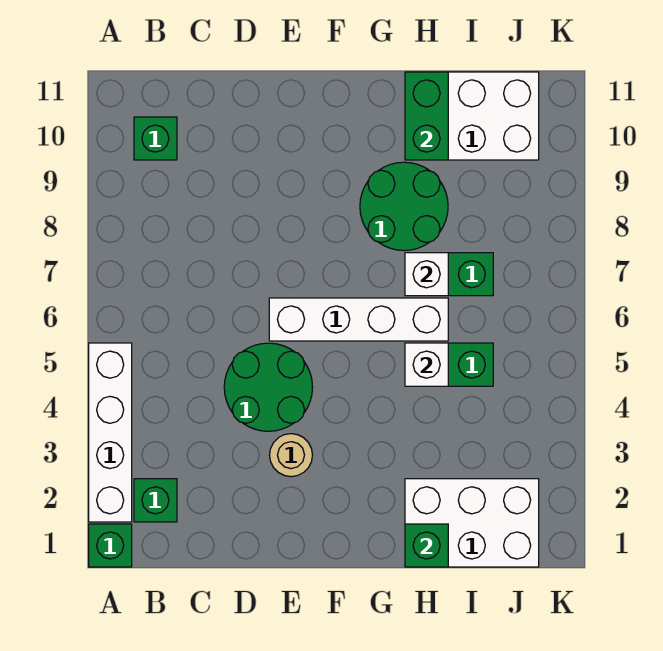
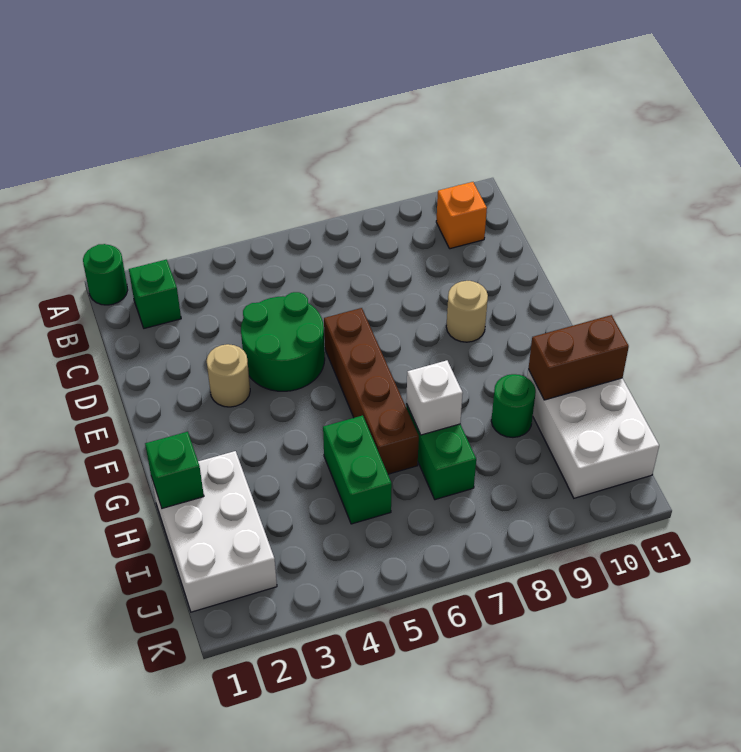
green 1x1 brick [89,524,132,567] -> green 1x1 round brick [83,244,128,305]
white 1x4 brick [89,343,132,522] -> none
green 1x1 brick [134,117,177,160] -> orange 1x1 brick [436,182,487,249]
white 1x4 brick [269,298,448,341] -> brown 1x4 brick [324,308,419,474]
none -> tan 1x1 round brick [446,281,488,342]
green 2x2 round brick [360,162,448,251] -> green 1x1 round brick [491,374,536,437]
white 1x1 brick [405,343,448,386] -> none
green 1x2 brick [405,72,448,160] -> brown 1x2 brick [528,315,629,400]

